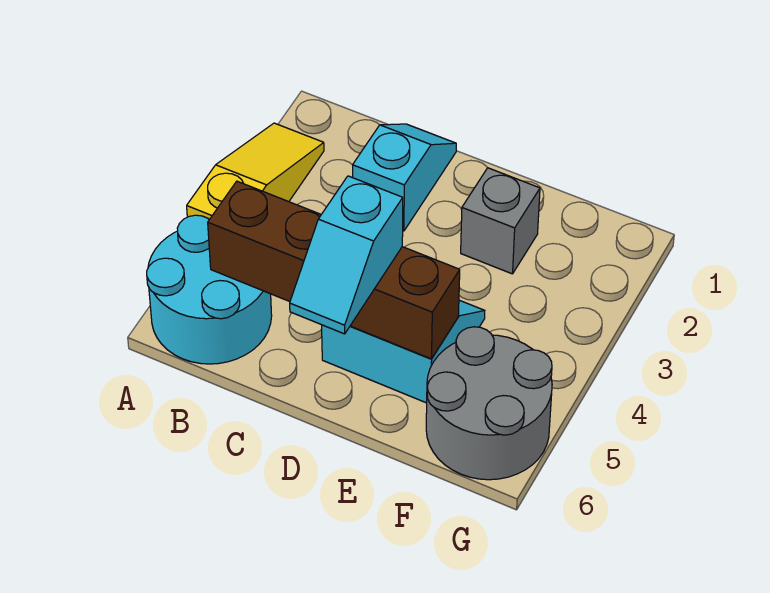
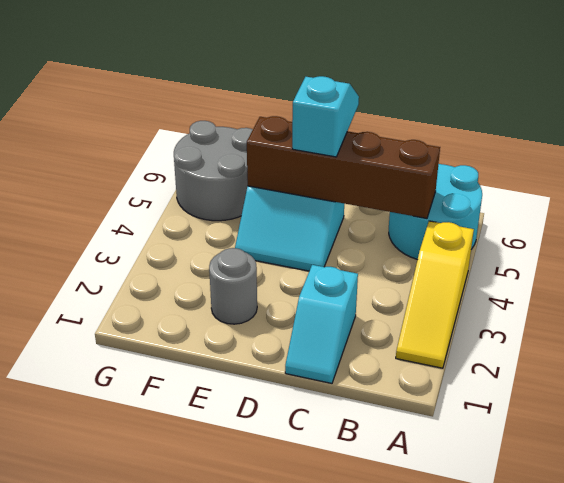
grey 1x1 brick [461,168,540,274] -> grey 1x1 round brick [209,248,257,324]

